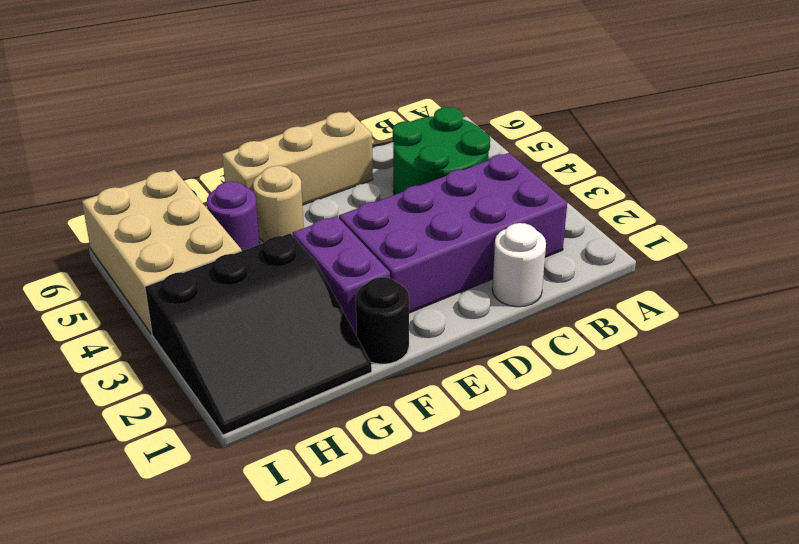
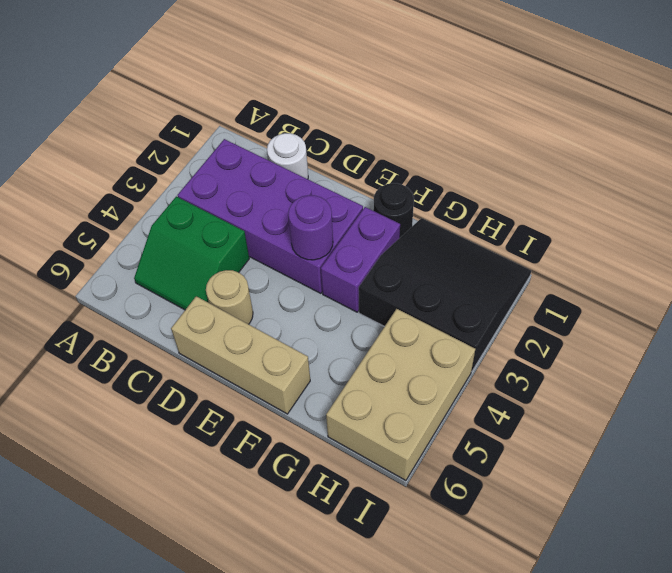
green 2x2 round brick [393,107,490,195] -> green 2x2 slope [134,196,249,310]
tan 1x1 round brick [253,166,304,242] -> tan 1x1 round brick moved to [206,270,253,324]
purple 1x1 round brick [207,181,260,251] -> purple 1x1 round brick moved to [288,195,333,260]

